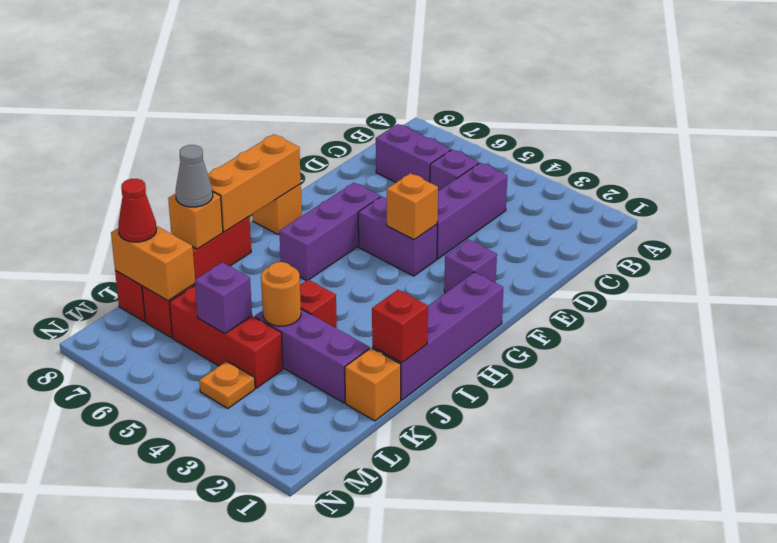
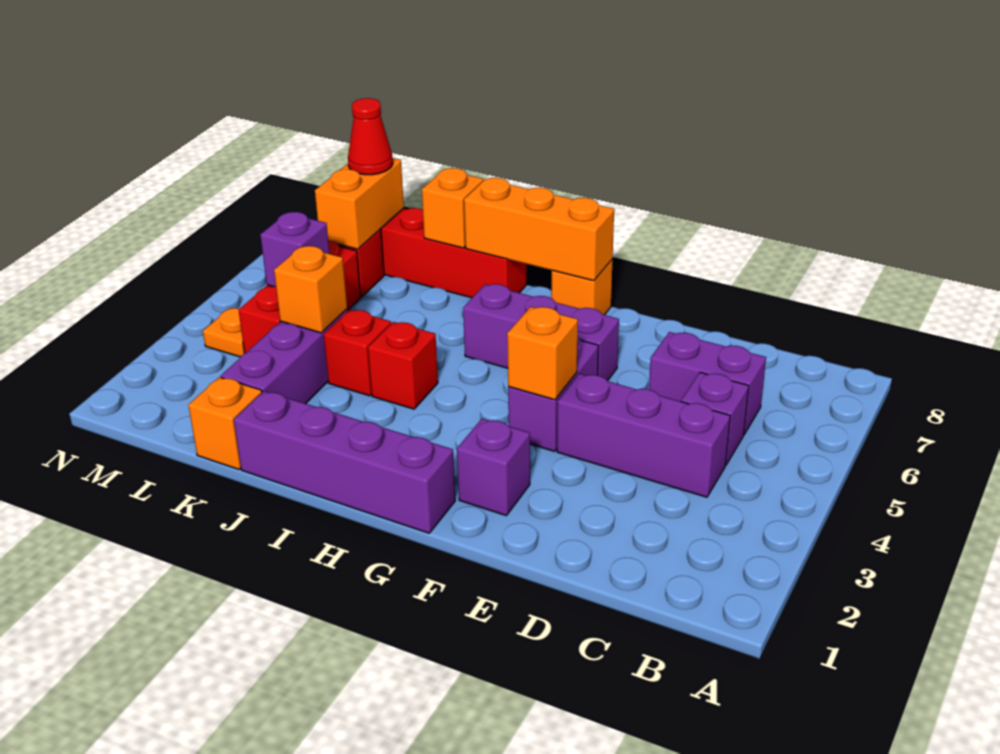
purple 1x2 brick [376,124,451,182] -> purple 1x2 brick turned to [649,332,766,434]
red 1x1 brick [372,290,428,363] -> red 1x1 brick moved to [368,322,438,409]
grey 1x1 cone [176,145,213,207] -> none
orange 1x1 round brick [261,262,301,326] -> orange 1x1 brick [274,246,347,333]

